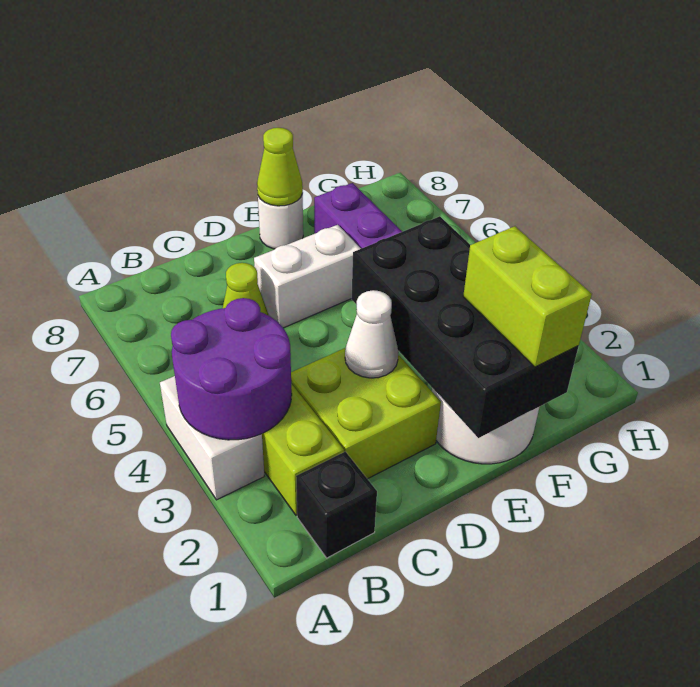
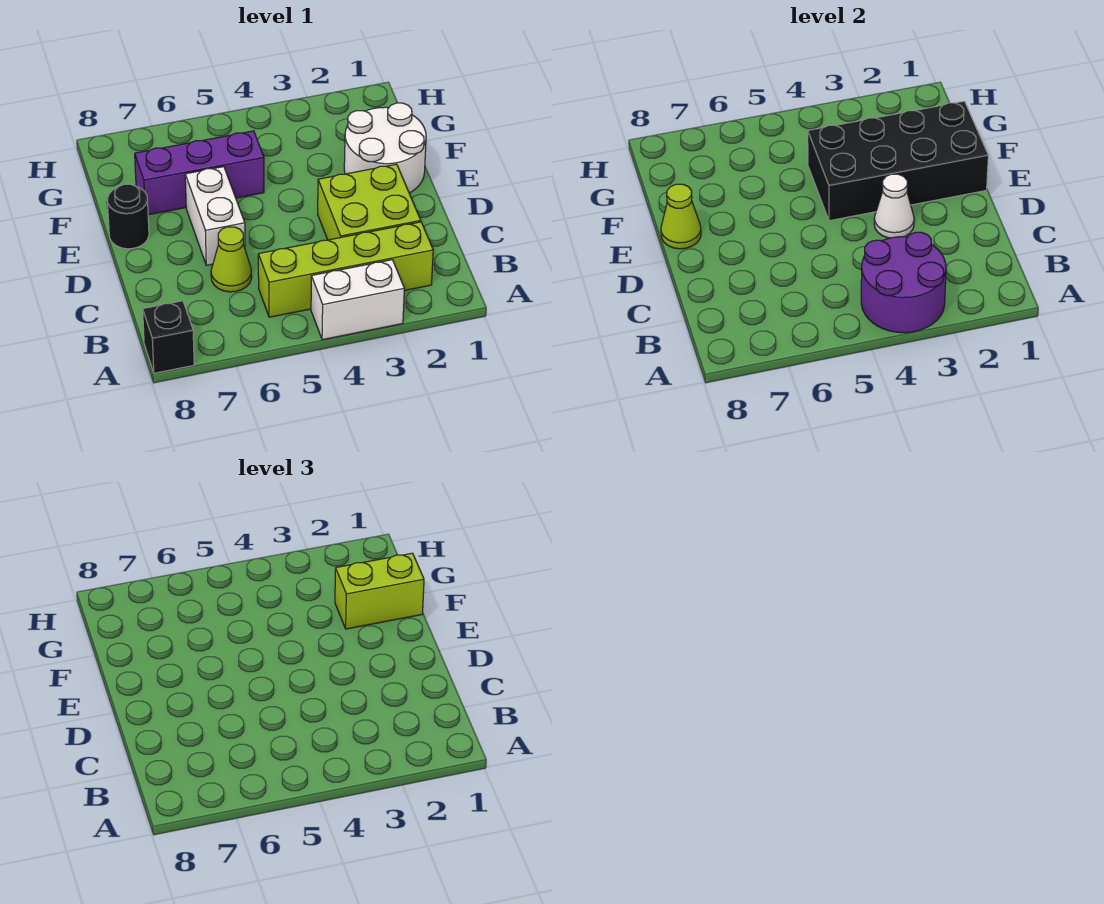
black 1x1 brick [296,452,377,558] -> black 1x1 brick moved to [143,301,194,373]
white 1x1 round brick [258,194,303,249] -> black 1x1 round brick [107,184,149,249]

